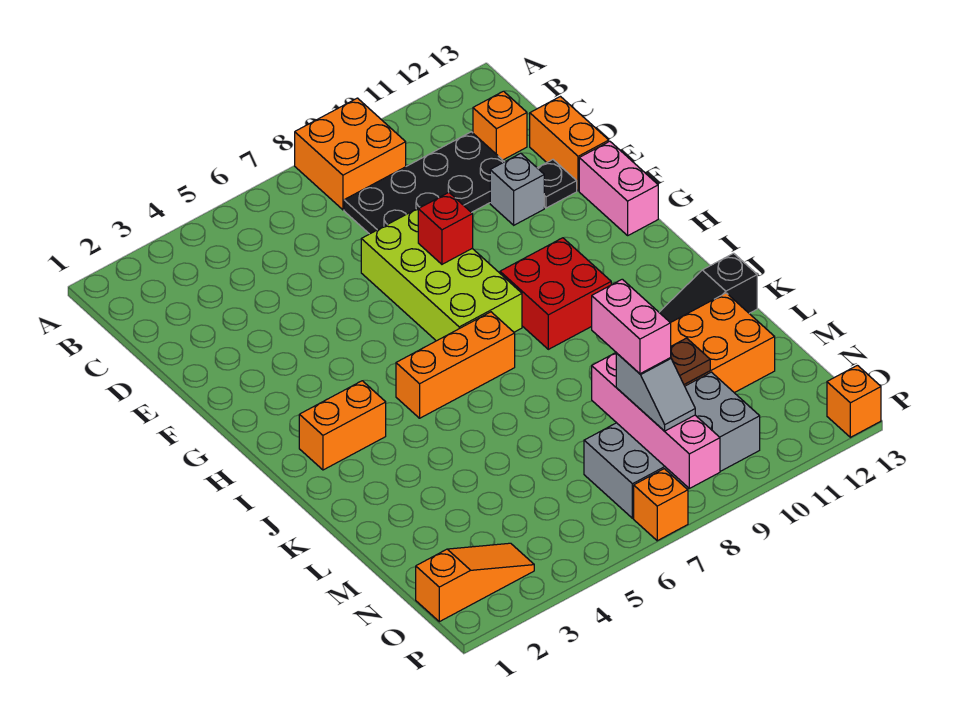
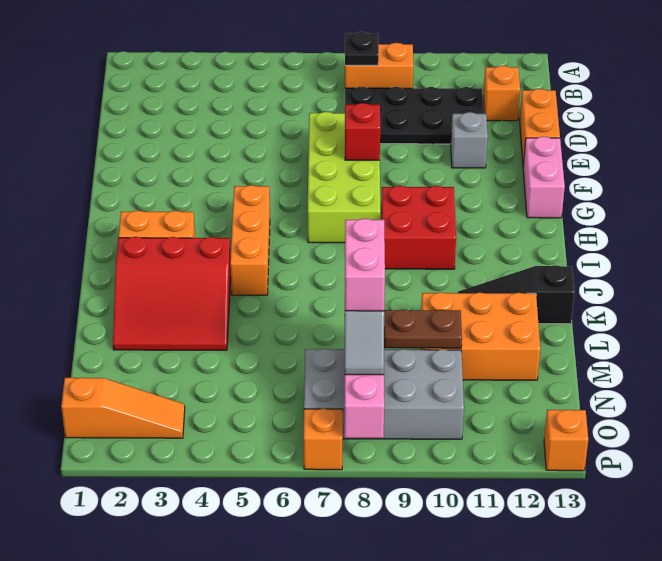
orange 2x2 brick [295,98,406,210] -> orange 1x2 brick [345,43,413,88]
black 1x1 plate [538,160,577,208] -> black 1x1 plate moved to [345,32,379,65]
orange 1x3 brick [396,312,515,418] -> orange 1x3 brick turned to [230,185,270,295]
none -> red 3x3 slope [113,237,231,350]

